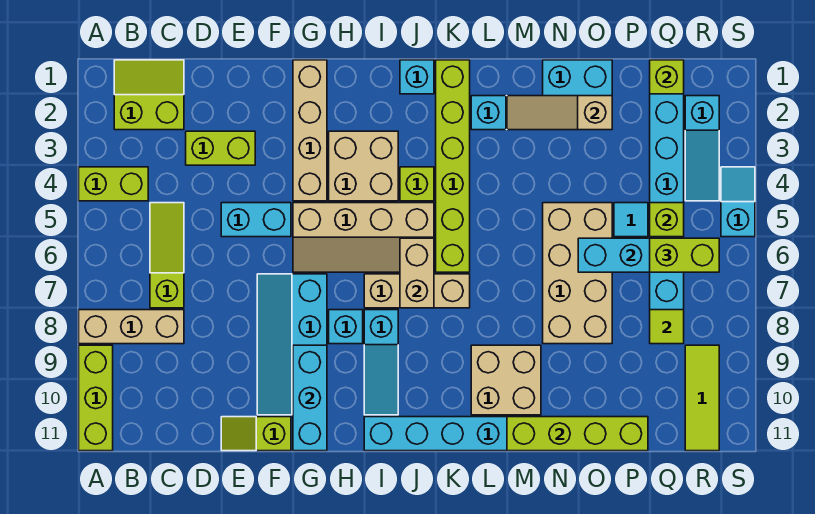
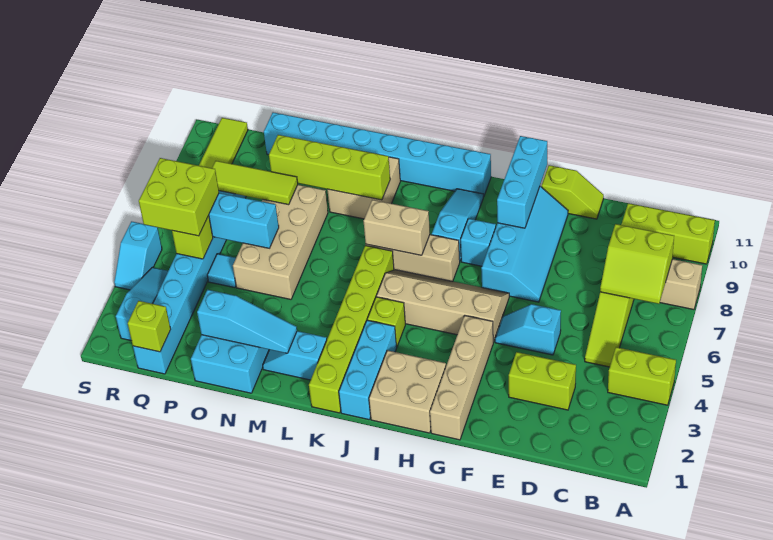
lime 1x3 brick [79,345,113,451] -> lime 1x3 brick turned to [621,203,715,264]
lime 2x2 slope [114,60,184,130] -> lime 2x2 slope moved to [600,224,674,304]
cyan 1x2 brick [221,203,291,237] -> cyan 1x2 slope [495,304,561,355]
tan 2x2 brick [329,131,398,201] -> tan 2x2 brick moved to [369,350,446,433]
cyan 1x1 brick [400,60,434,94] -> cyan 1x3 brick [339,320,397,420]
tan 1x2 brick [400,238,434,308] -> tan 1x2 brick turned to [364,200,430,255]
tan 1x3 slope [507,96,612,130] -> cyan 1x3 slope [197,290,297,353]
lime 1x4 brick [507,417,648,451] -> lime 1x4 brick moved to [269,135,390,200]
lime 1x2 brick [650,238,719,272] -> lime 2x2 brick [139,158,219,236]
lime 1x1 tile [650,310,684,344] -> lime 1x3 tile [212,161,298,205]

